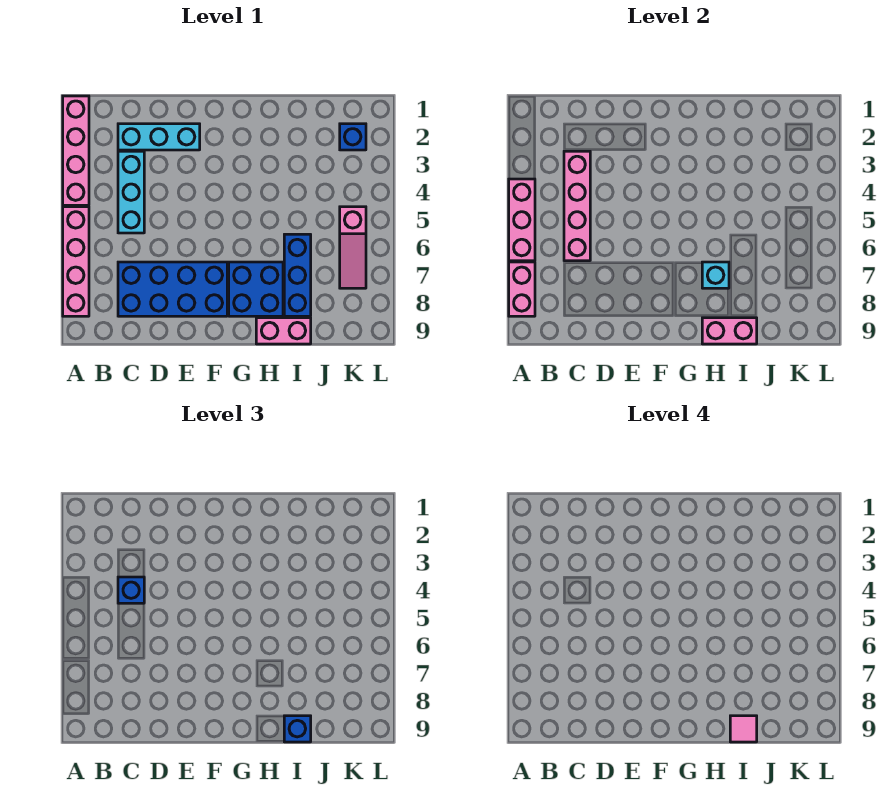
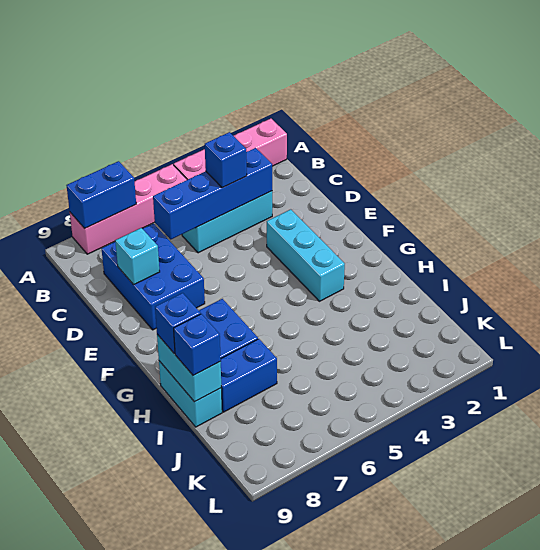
pink 1x3 brick [509,179,535,261] -> none
pink 1x2 brick [509,262,535,316] -> blue 1x2 brick [66,161,136,228]
cyan 1x3 brick [118,124,200,150] -> cyan 1x3 brick moved to [267,209,345,301]
pink 1x4 brick [564,151,590,261] -> blue 1x4 brick [153,148,272,239]
blue 2x4 brick [118,262,227,316] -> blue 2x3 brick [101,223,205,330]
cyan 1x1 brick [702,262,729,288] -> cyan 1x1 brick moved to [115,228,160,285]
pink 1x2 brick [256,318,311,344] -> cyan 1x2 brick [159,361,222,427]
pink 1x2 brick [702,318,757,344] -> cyan 1x2 brick [157,334,221,402]
blue 1x3 brick [284,234,311,316] -> blue 1x2 brick [220,339,277,412]
pink 1x1 tile [730,716,757,742] -> none
blue 1x1 brick [340,124,366,150] -> blue 1x1 brick moved to [155,293,201,354]
pink 1x3 slope [340,207,366,288] -> none

